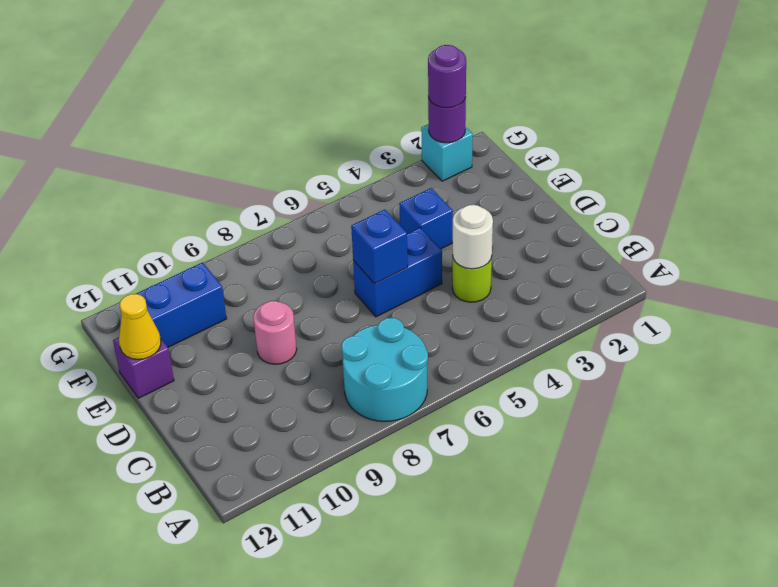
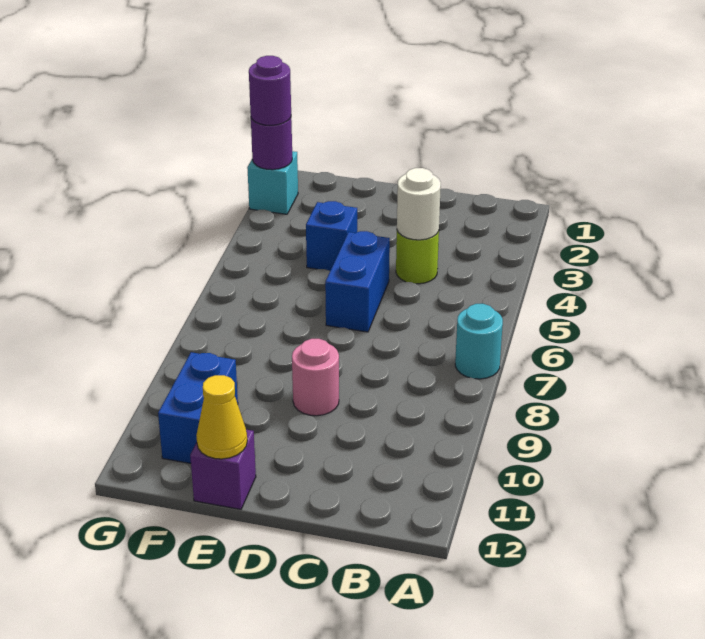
cyan 2x2 round brick [342,318,428,421] -> cyan 1x1 round brick [455,304,503,379]
blue 1x1 brick [351,210,408,284] -> none

